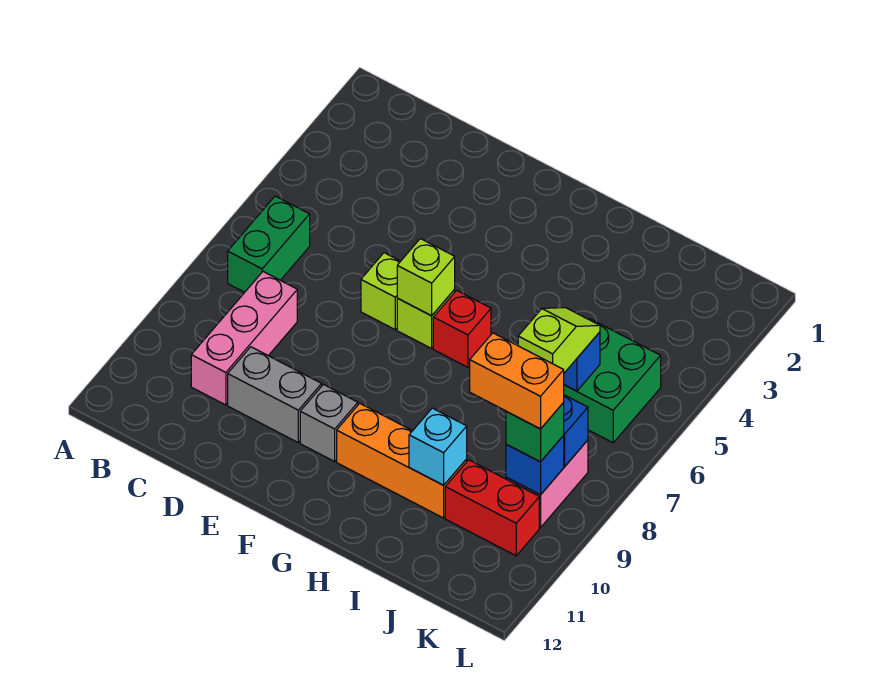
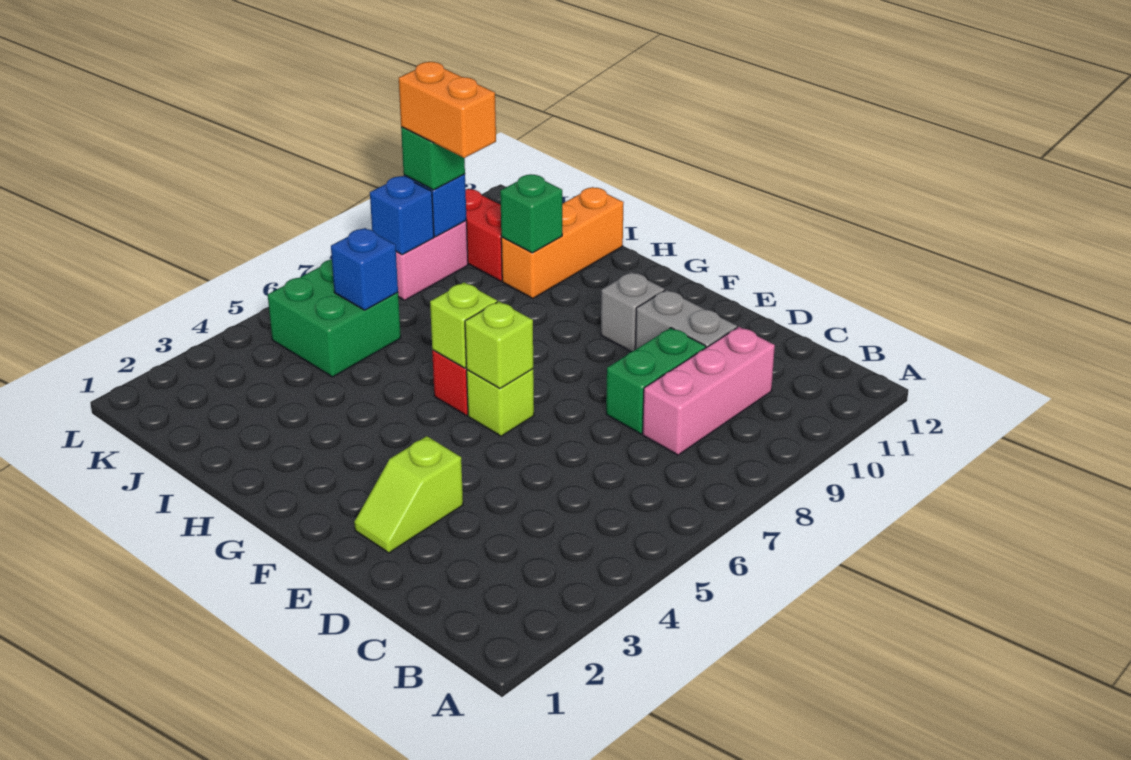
green 1x2 brick [228,196,310,292] -> green 1x2 brick moved to [606,328,706,434]
lime 1x1 brick [361,253,400,330] -> lime 1x1 brick moved to [430,282,497,368]
orange 1x3 brick [337,403,467,518] -> orange 1x3 brick turned to [501,187,624,298]
cyan 1x1 brick [409,408,467,485] -> green 1x1 brick [500,175,562,253]
lime 1x2 slope [518,307,600,373] -> lime 1x2 slope moved to [354,436,463,553]

